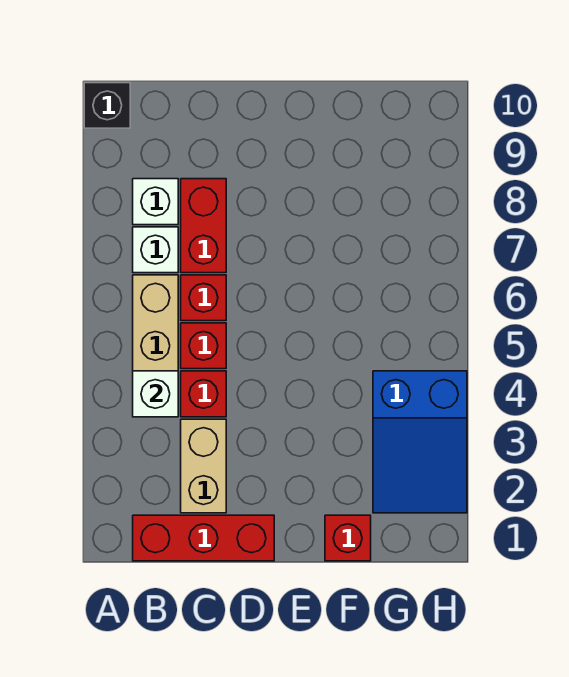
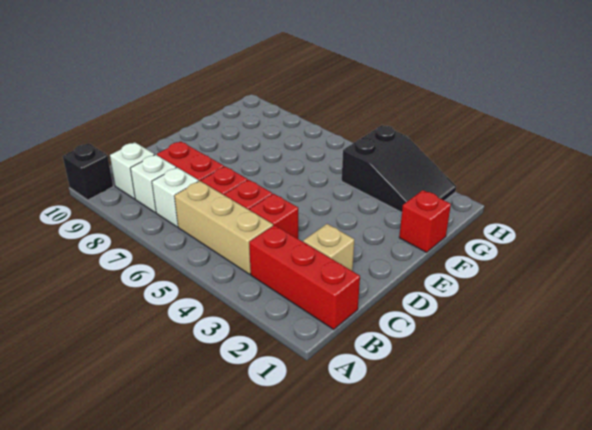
red 1x3 brick [133,515,274,561] -> red 1x3 brick turned to [249,225,360,329]
white 1x1 brick [133,371,178,417] -> white 1x1 brick moved to [110,142,155,199]
tan 1x2 brick [181,419,226,513] -> tan 1x1 brick [303,224,354,271]
blue 2x3 slope [373,371,467,513] -> black 2x3 slope [342,125,456,213]

